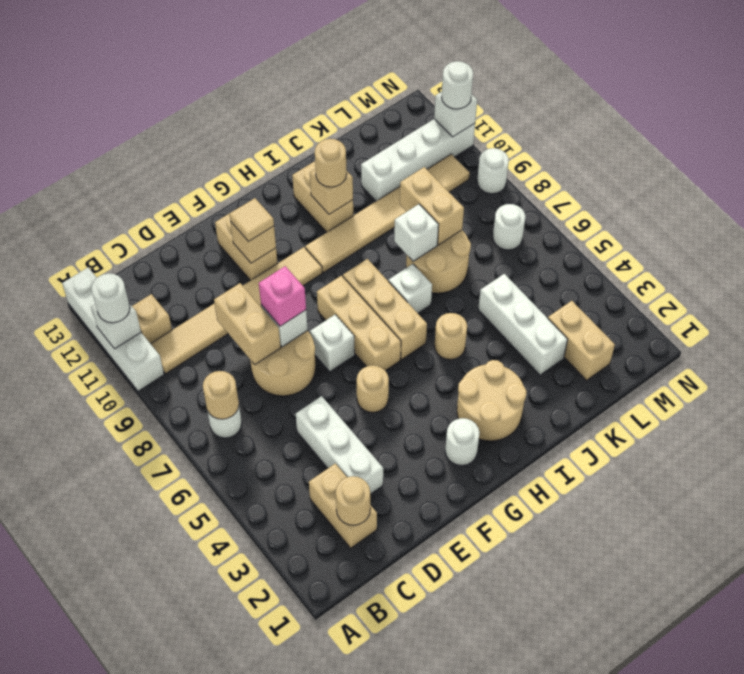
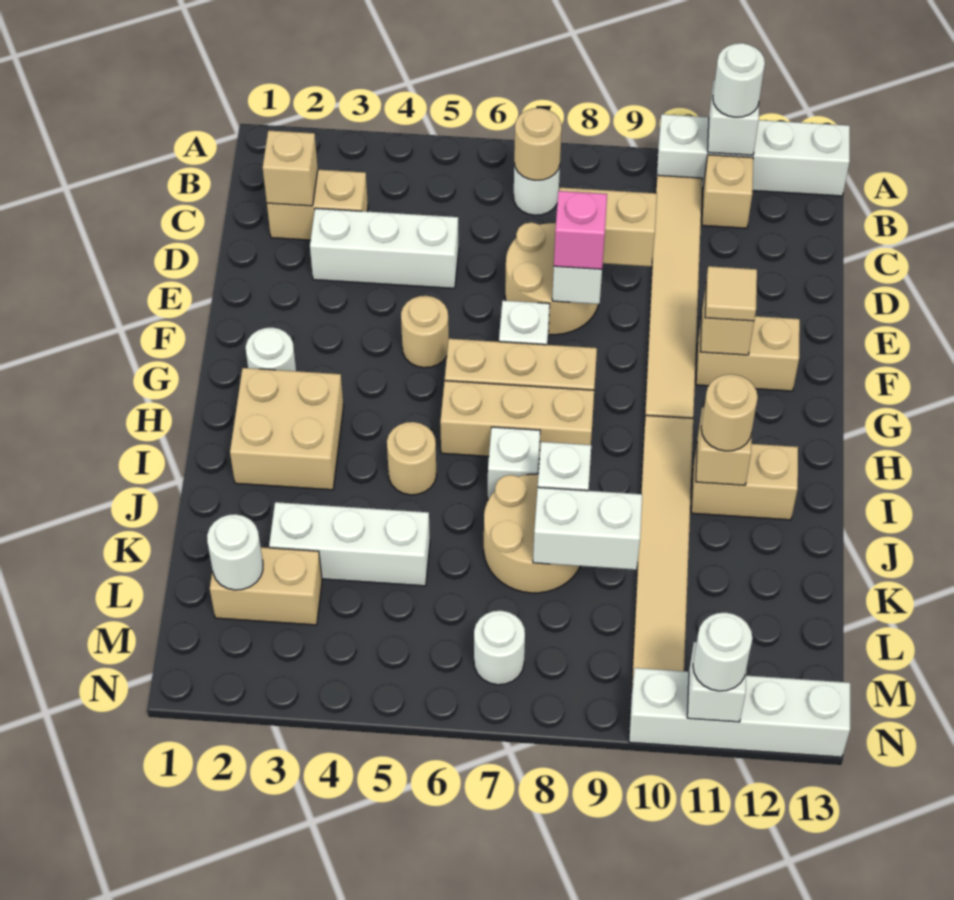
tan 1x1 round brick [336,476,370,525] -> tan 1x1 brick [263,130,318,206]
tan 2x2 round brick [457,360,527,441] -> tan 2x2 brick [230,368,344,490]
tan 1x2 brick [400,167,464,245] -> white 1x2 brick [533,487,642,570]
white 1x4 brick [361,119,475,201] -> white 1x4 brick turned to [629,668,850,757]
white 1x1 round brick [477,148,509,194] -> white 1x1 round brick moved to [207,514,263,590]

